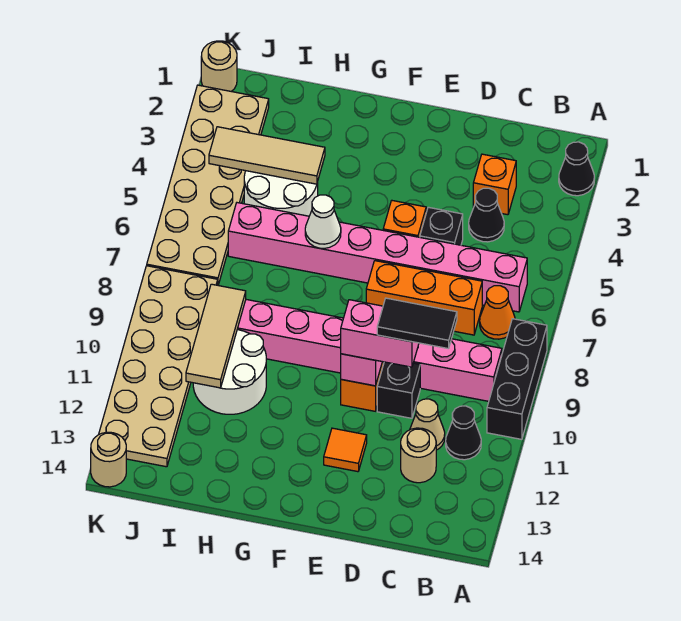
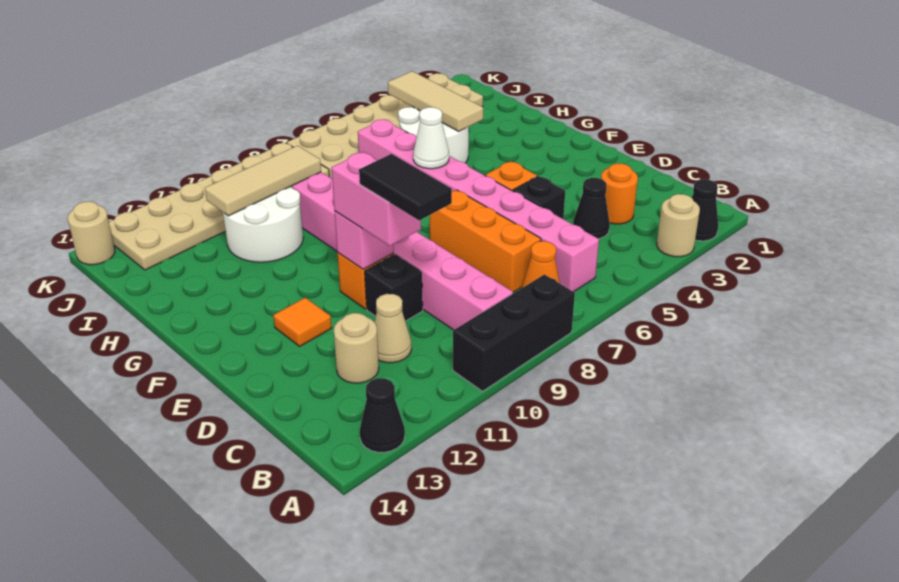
black 1x1 cone [446,406,481,460] -> black 1x1 cone moved to [360,378,405,452]
orange 1x1 brick [473,154,516,215] -> orange 1x1 round brick [601,164,638,224]
tan 1x1 round brick [201,41,237,91] -> tan 1x1 round brick moved to [657,194,700,257]

